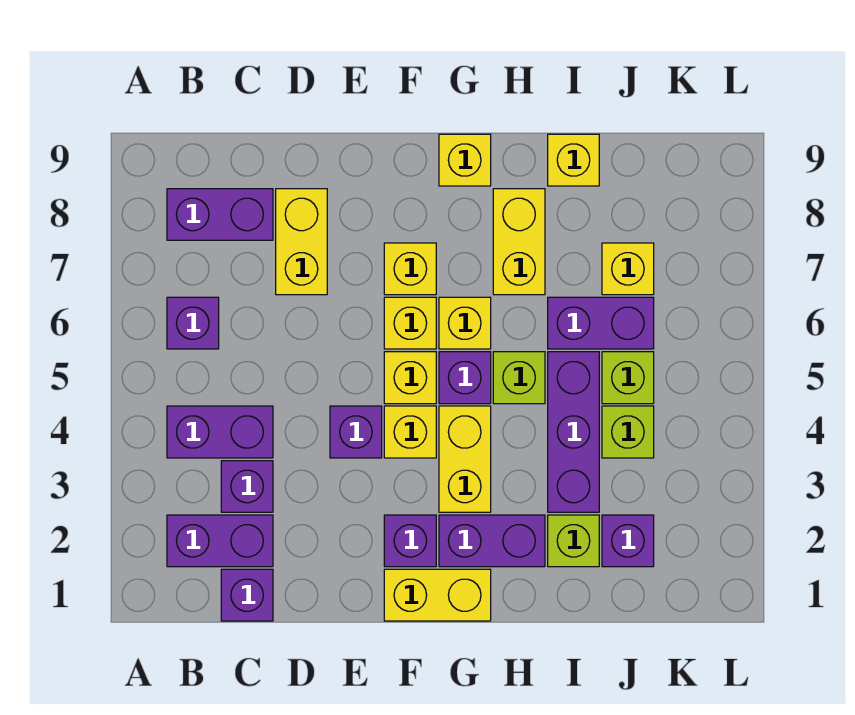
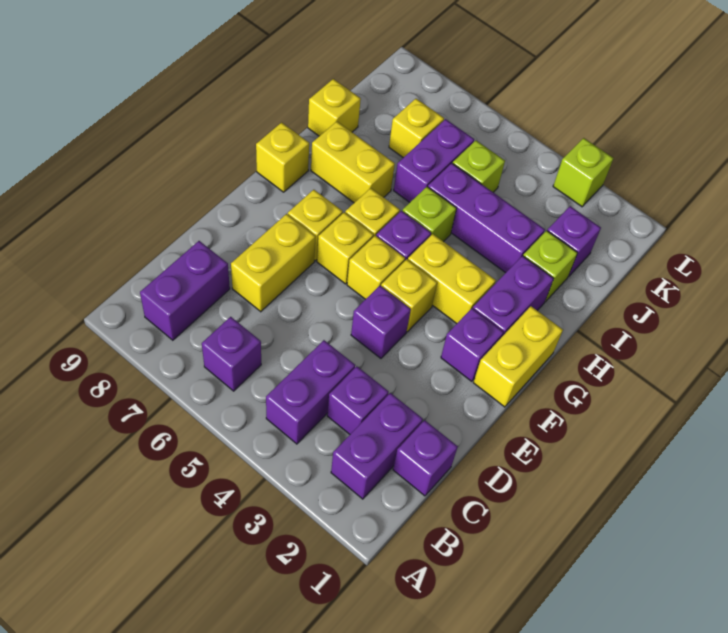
yellow 1x2 brick [276,189,327,295] -> yellow 1x2 brick turned to [231,214,316,312]
lime 1x1 brick [602,406,654,458] -> lime 1x1 brick moved to [553,138,613,207]

